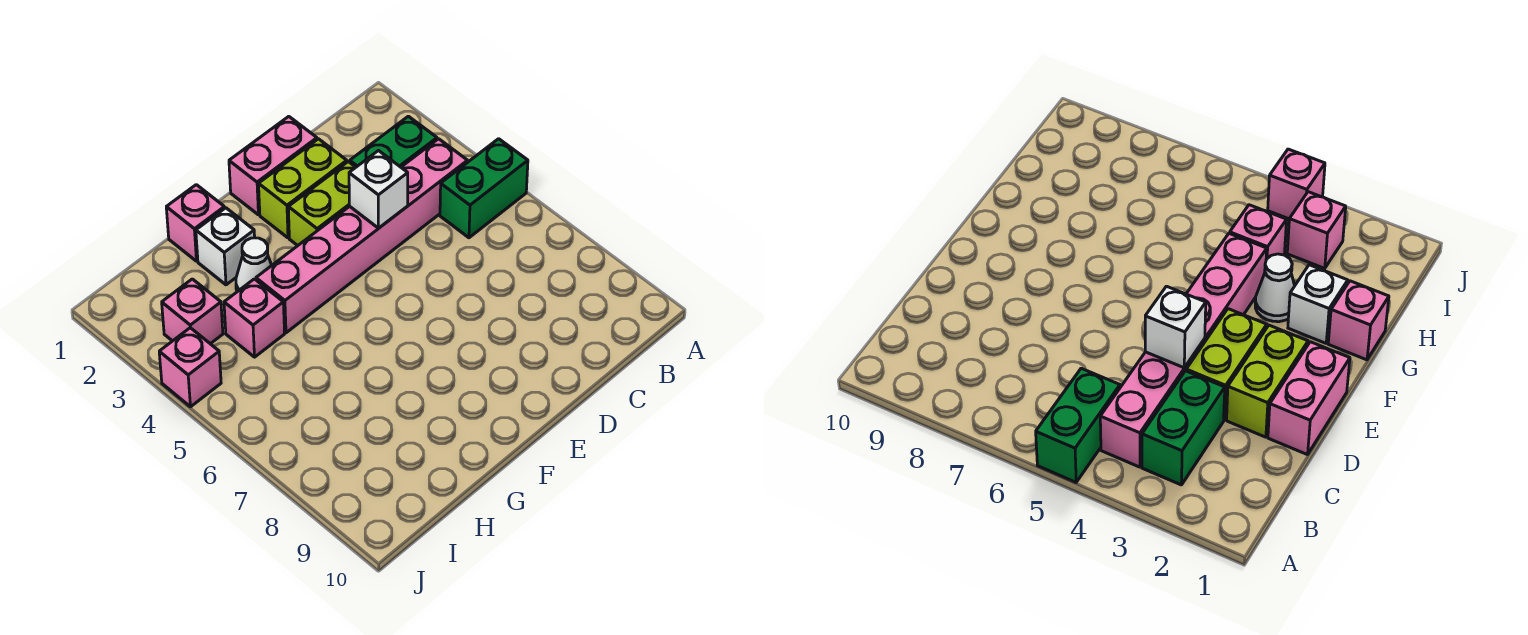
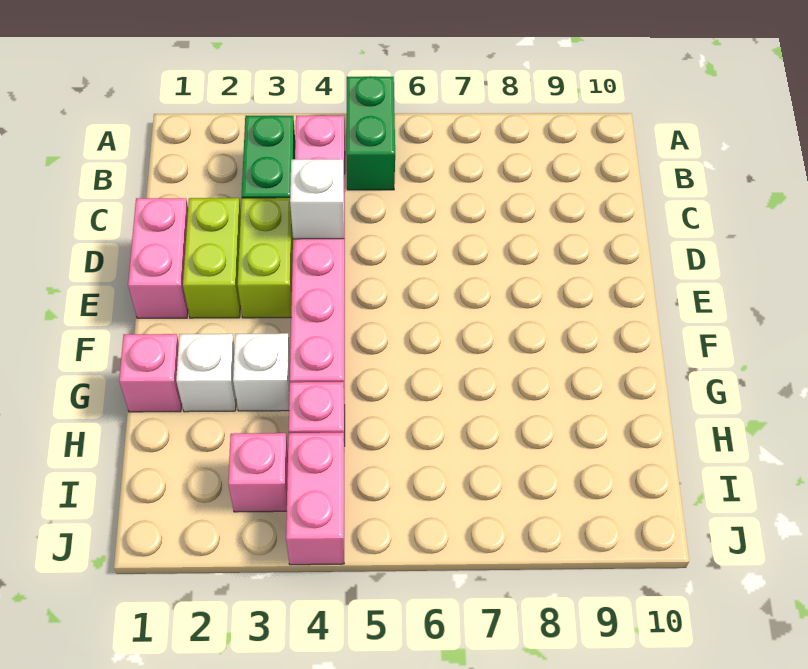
white 1x1 cone [236,238,272,292] -> white 1x1 brick [233,333,290,411]
pink 1x1 brick [159,328,221,407] -> pink 1x2 brick [286,433,344,565]

